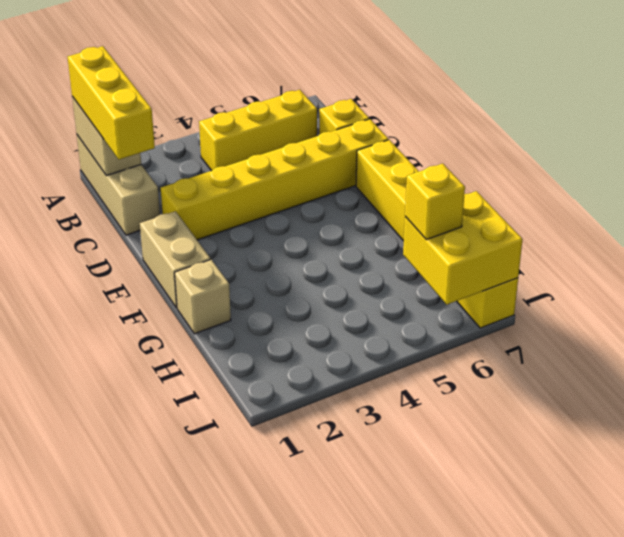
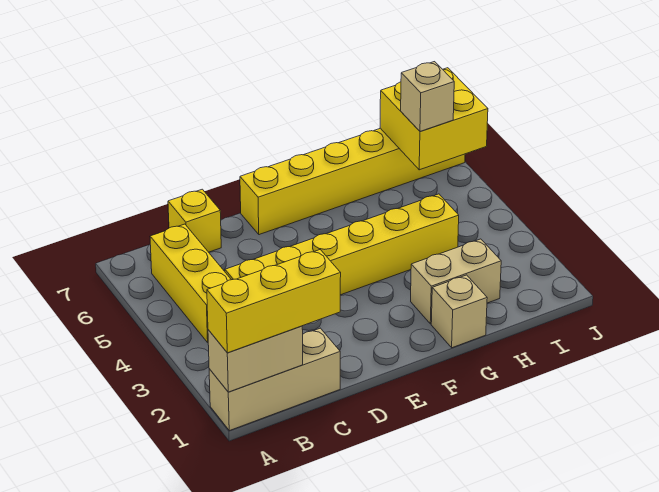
yellow 1x6 brick [161,119,388,240] -> yellow 1x6 brick turned to [225,194,459,295]
tan 1x2 brick [140,211,211,308] -> tan 1x2 brick moved to [411,239,501,324]
yellow 1x1 brick [405,164,465,240] -> tan 1x1 brick [401,62,454,132]

